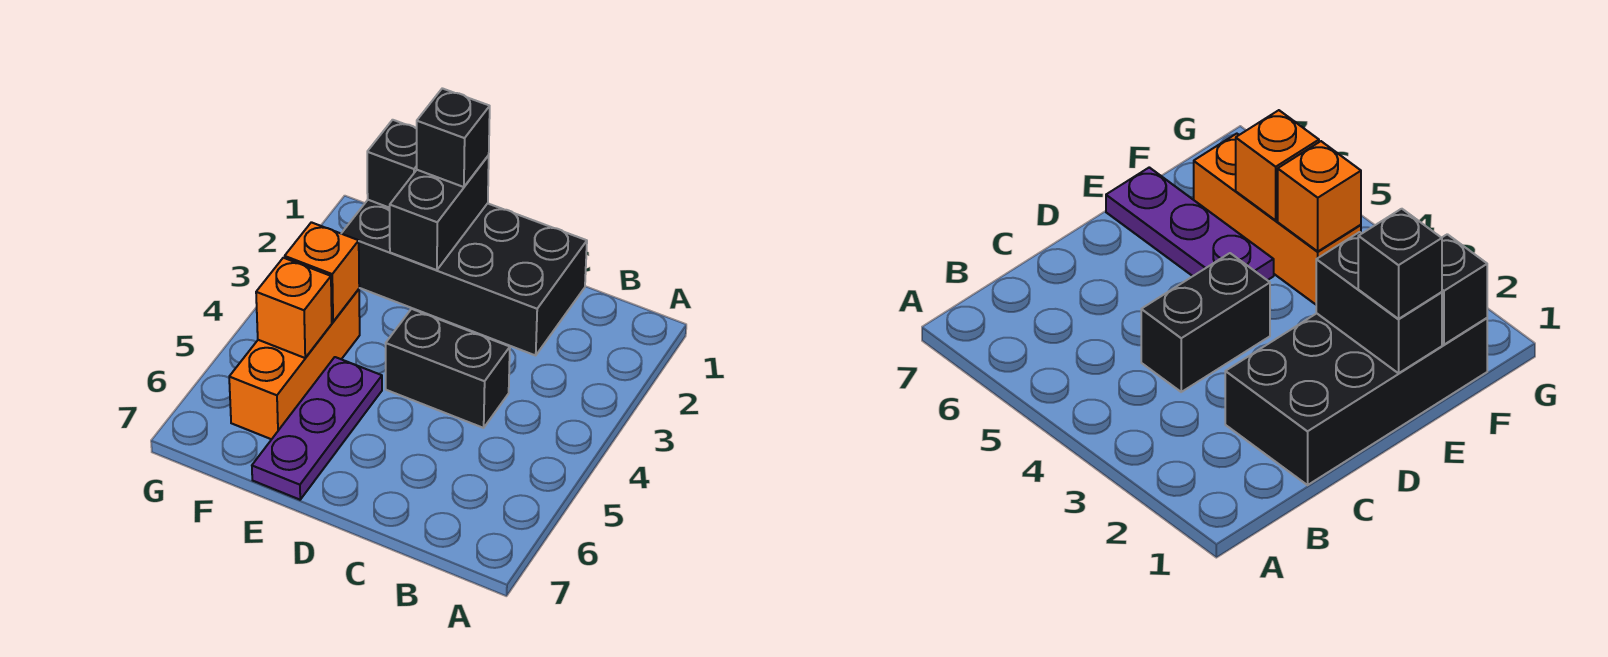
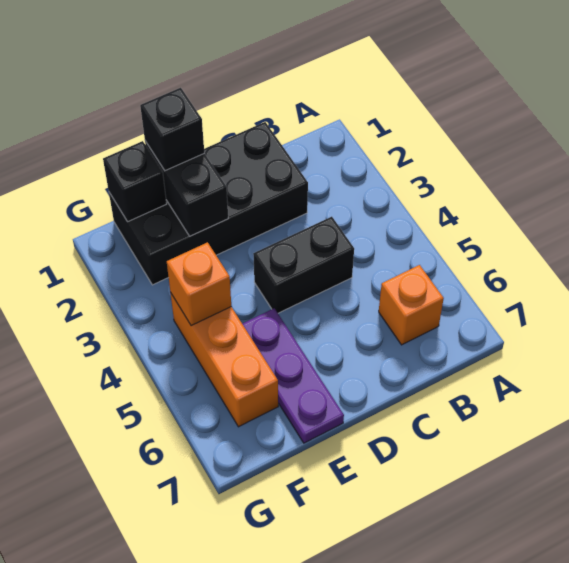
orange 1x1 brick [256,258,332,358] -> orange 1x1 brick moved to [379,265,444,345]

